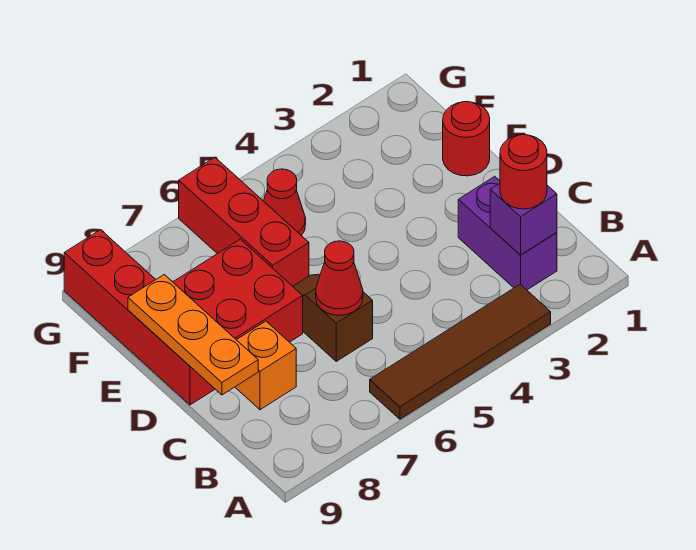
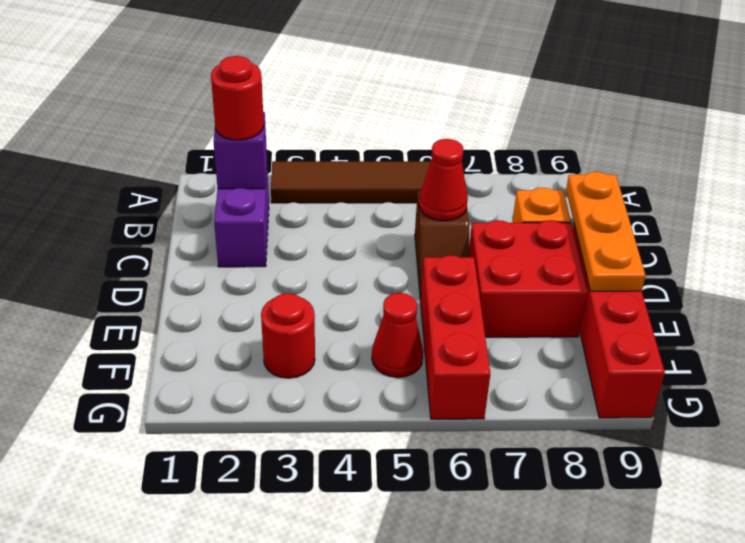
red 1x1 round brick [443,101,490,176] -> red 1x1 round brick moved to [261,293,315,378]

